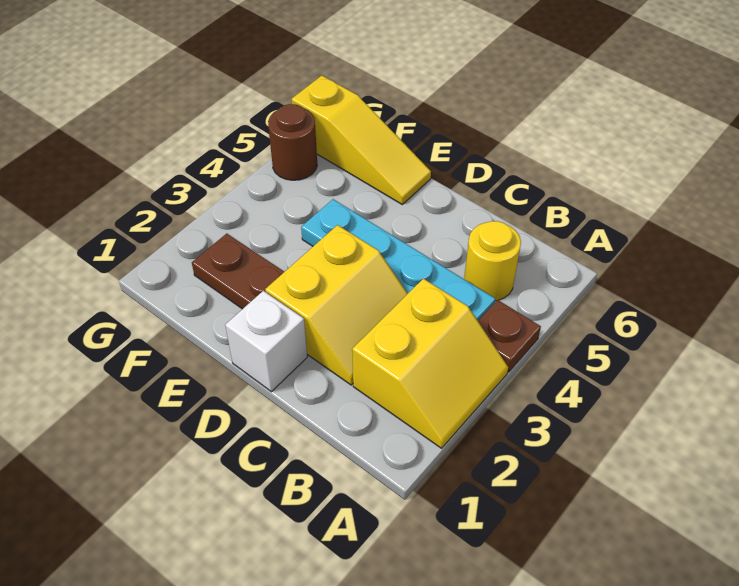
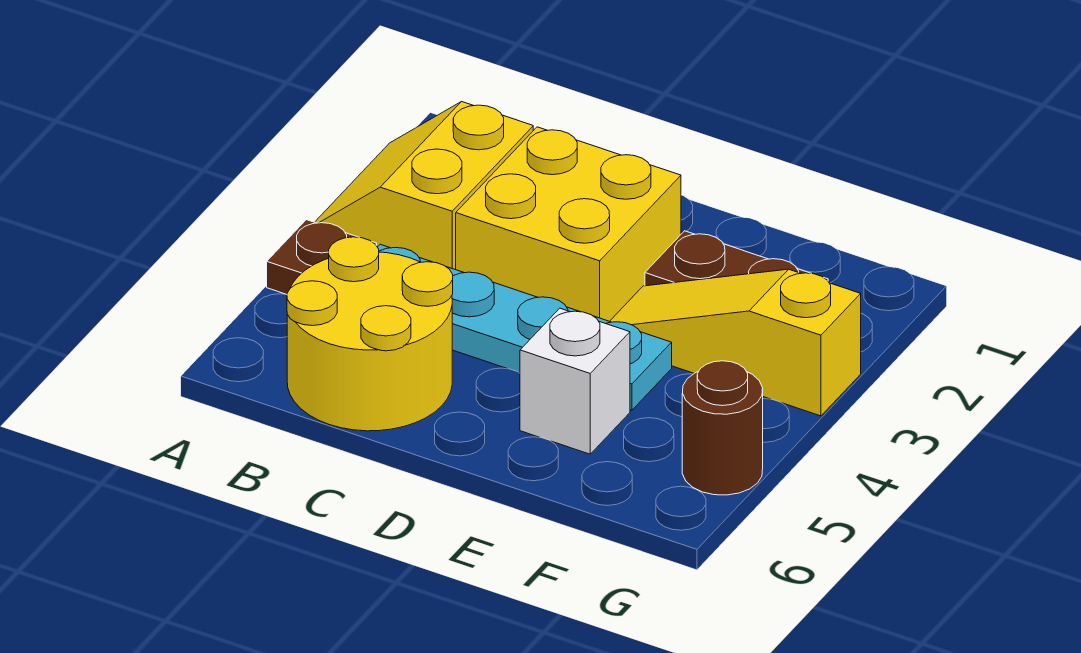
yellow 1x1 round brick [464,221,521,301] -> yellow 2x2 round brick [287,237,453,431]
yellow 2x2 slope [265,225,408,385] -> yellow 2x2 brick [456,127,681,321]
white 1x1 brick [225,291,307,392] -> white 1x1 brick moved to [520,308,630,454]
yellow 1x3 slope [292,76,431,204] -> yellow 1x3 slope moved to [610,269,861,416]

